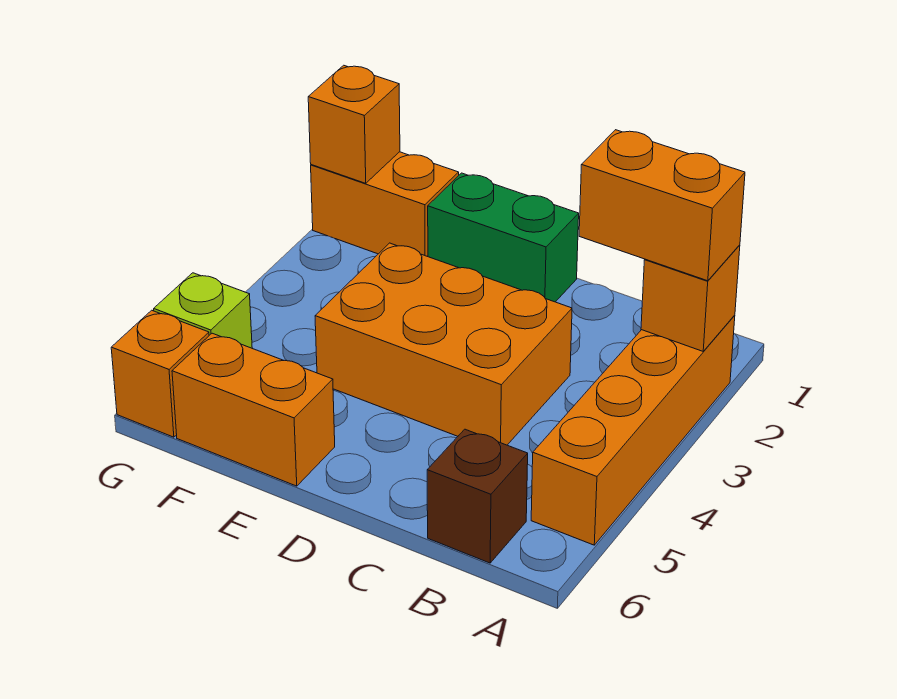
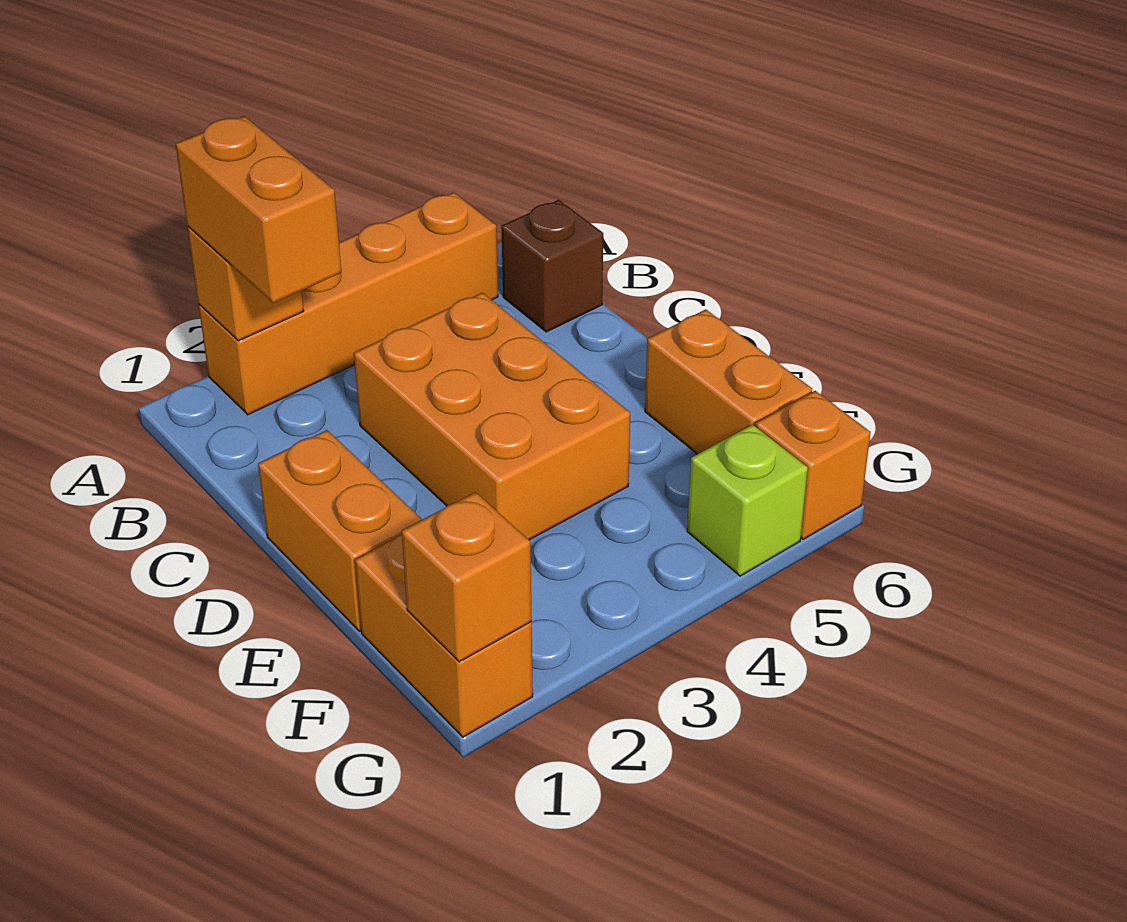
green 1x2 brick [428,173,579,302] -> orange 1x2 brick [258,430,422,631]

